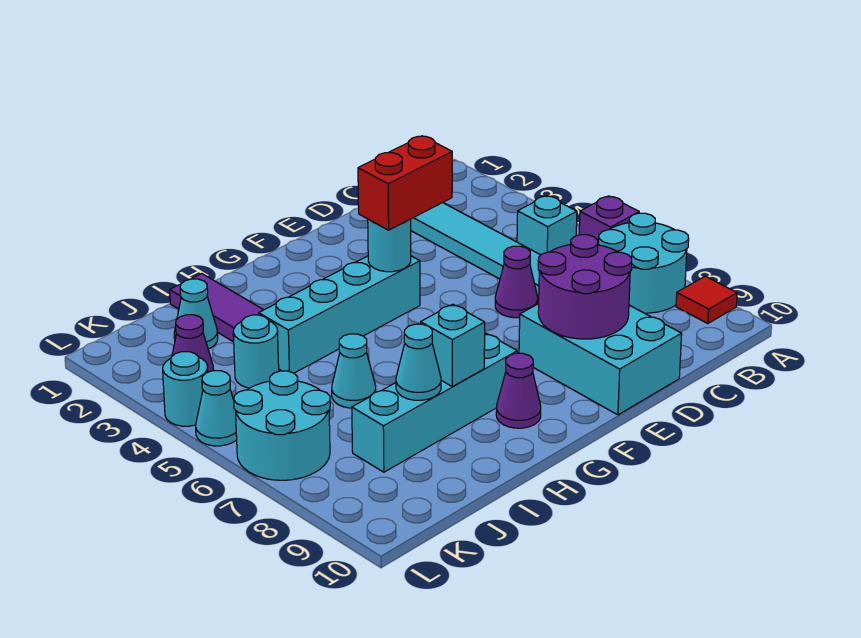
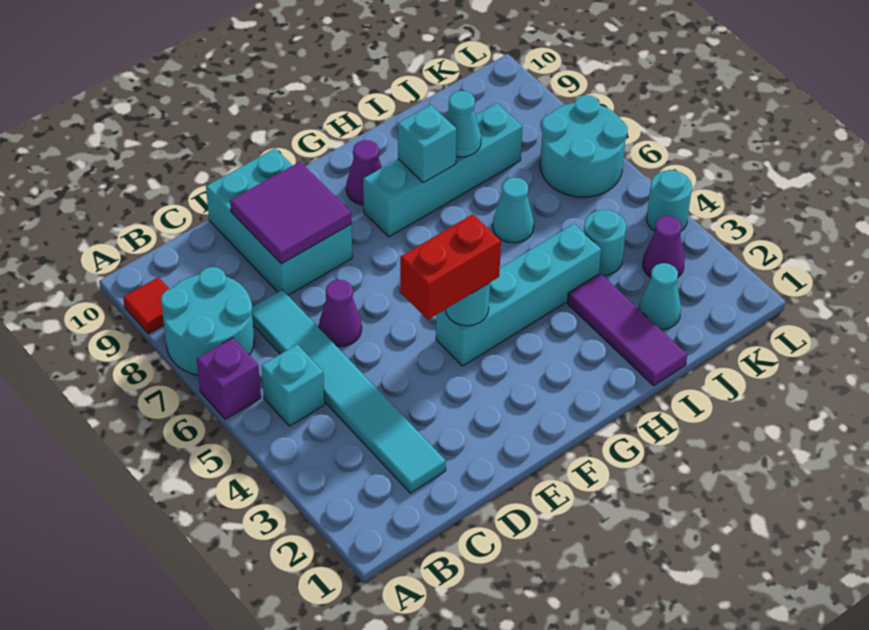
purple 2x2 round brick [538,235,632,339] -> purple 2x2 tile [230,162,352,264]
cyan 1x1 cone [196,371,237,446] -> none

